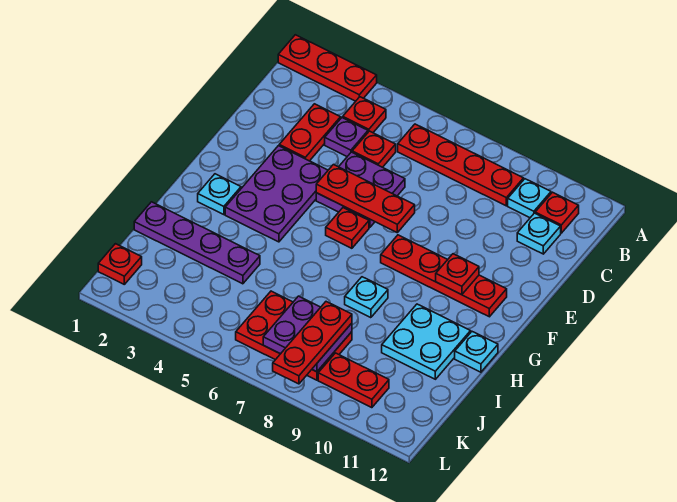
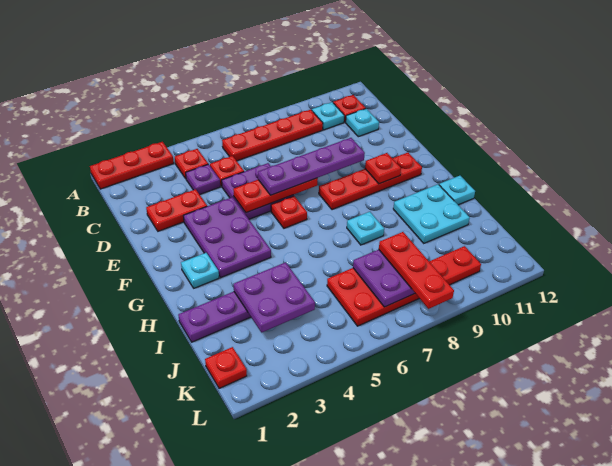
red 1x2 plate [279,104,341,161] -> red 1x2 plate turned to [146,189,207,231]
none -> purple 1x4 plate [258,138,365,195]
none -> purple 2x2 plate [234,262,315,333]

